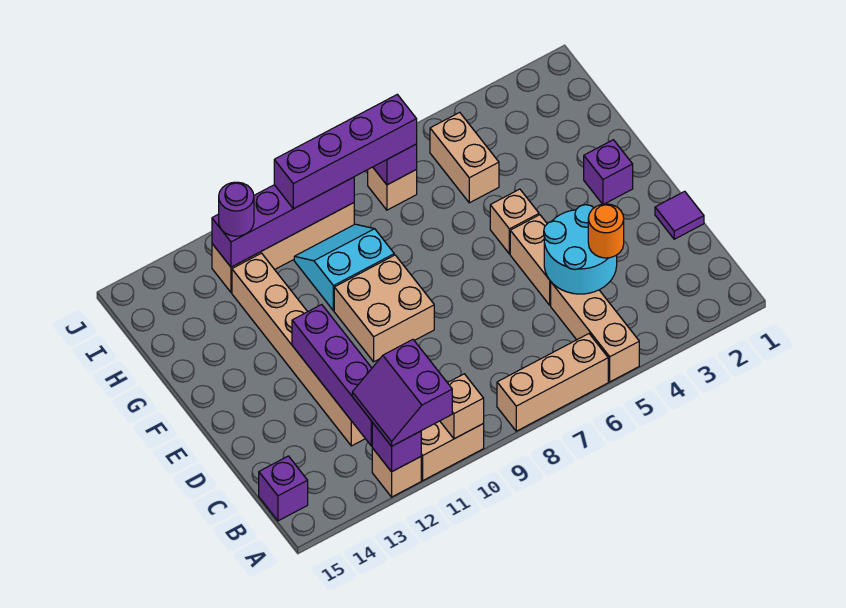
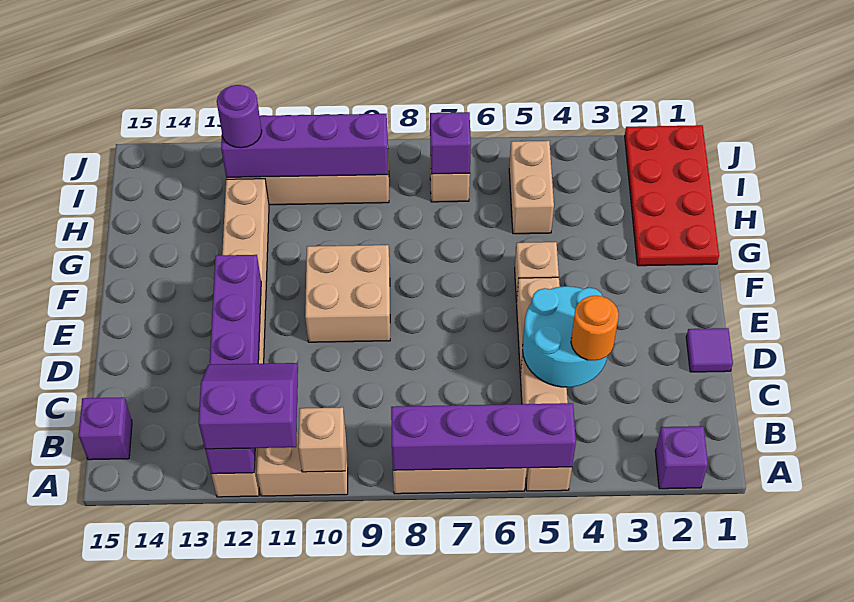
purple 2x2 slope [352,340,452,446] -> purple 2x2 slope turned to [199,363,298,449]
purple 1x1 brick [584,140,633,204] -> purple 1x1 brick moved to [655,426,708,489]
none -> red 2x4 plate [625,125,719,266]
cyan 2x2 slope [294,224,394,311] -> none
purple 1x4 brick [274,94,417,209] -> purple 1x4 brick moved to [391,403,576,470]

